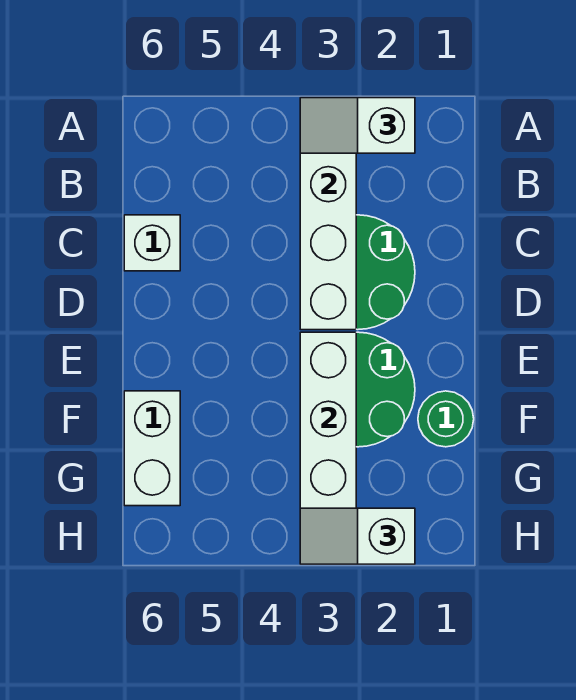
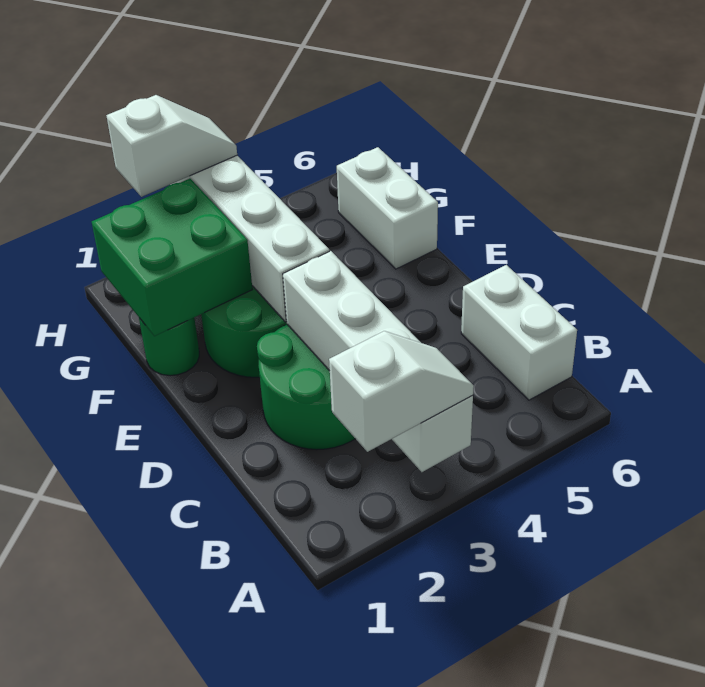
white 1x1 brick [124,215,180,271] -> white 1x2 brick [461,265,577,400]
none -> green 2x2 brick [92,179,252,336]

